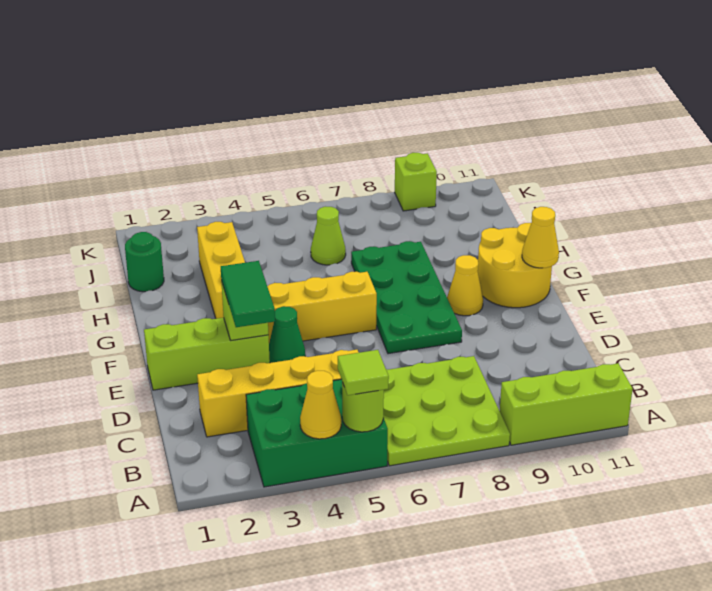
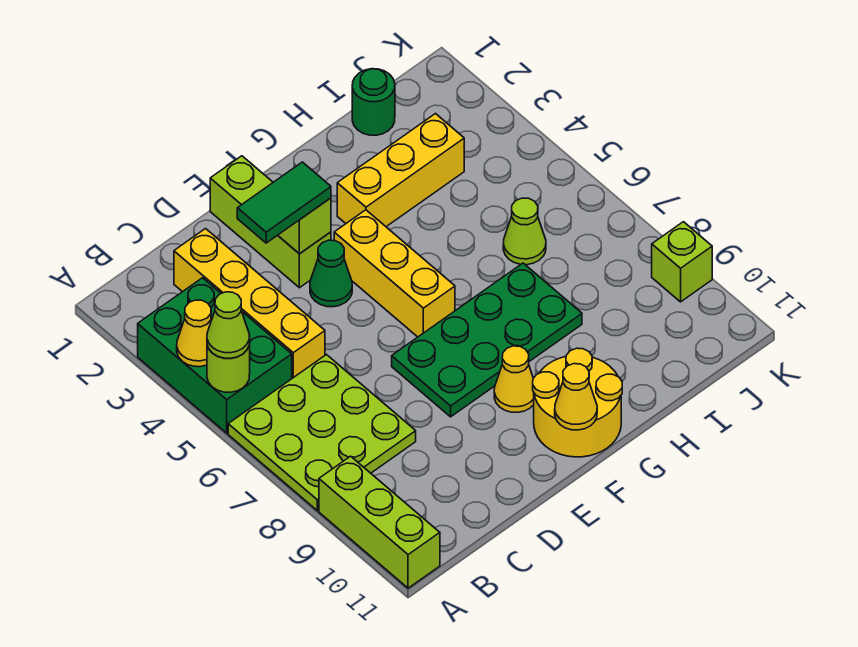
lime 1x1 tile [338,350,389,395] -> lime 1x1 cone [207,292,250,358]

